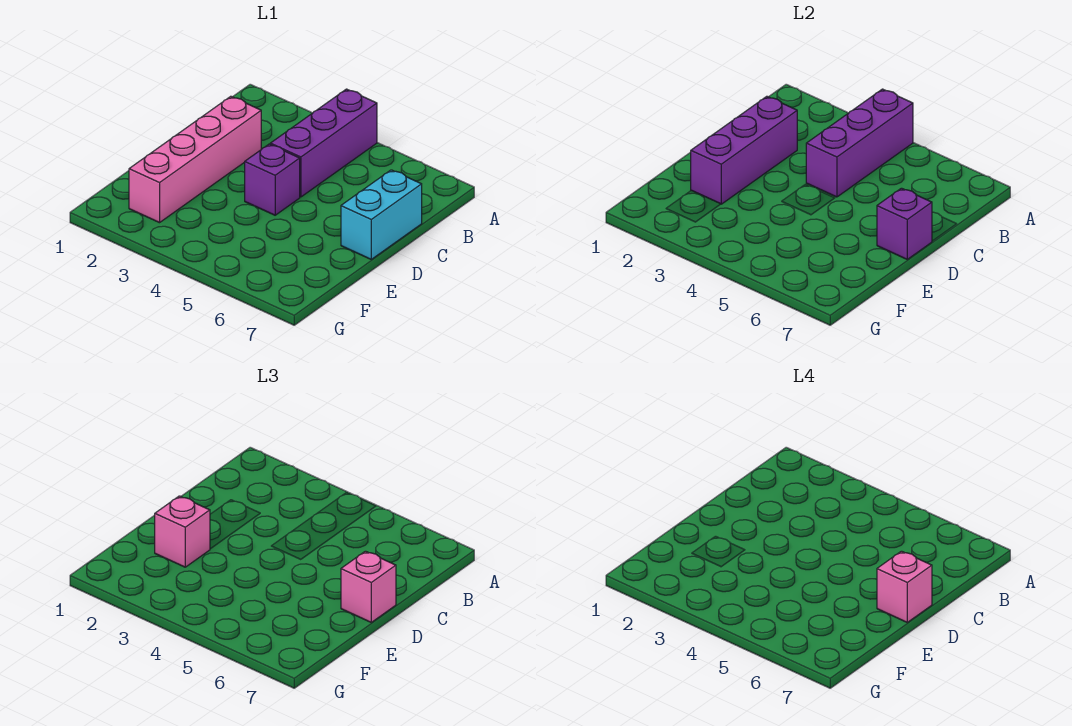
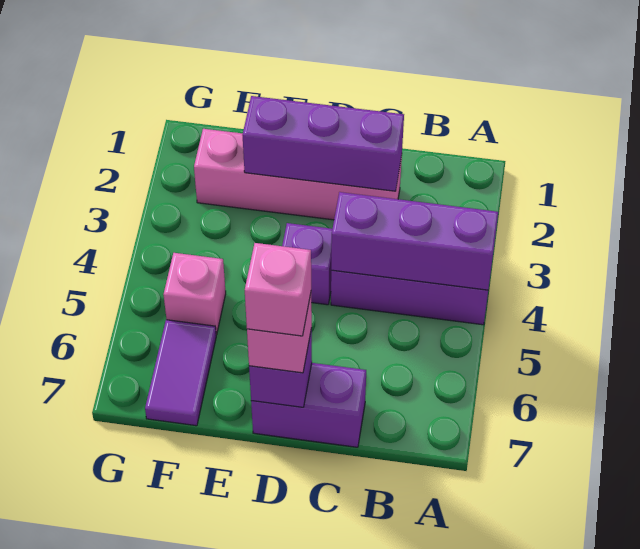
cyan 1x2 brick [341,170,422,259] -> purple 1x2 brick [251,363,366,447]
pink 1x1 brick [155,496,210,567] -> pink 1x1 brick moved to [163,253,226,335]
none -> purple 1x2 tile [145,320,216,426]

